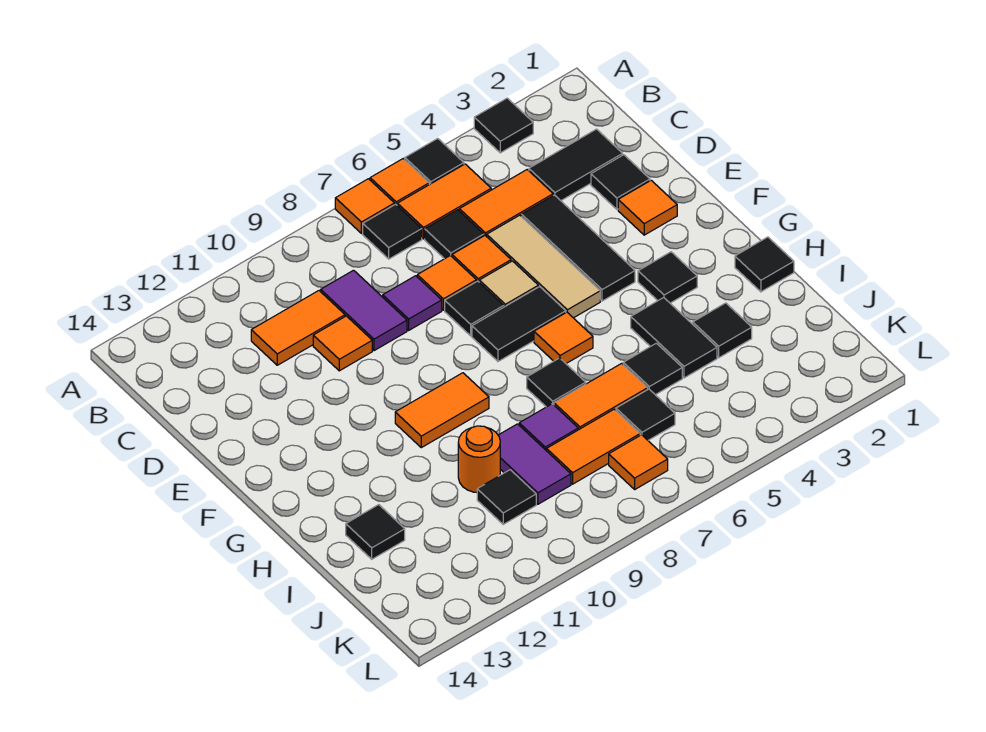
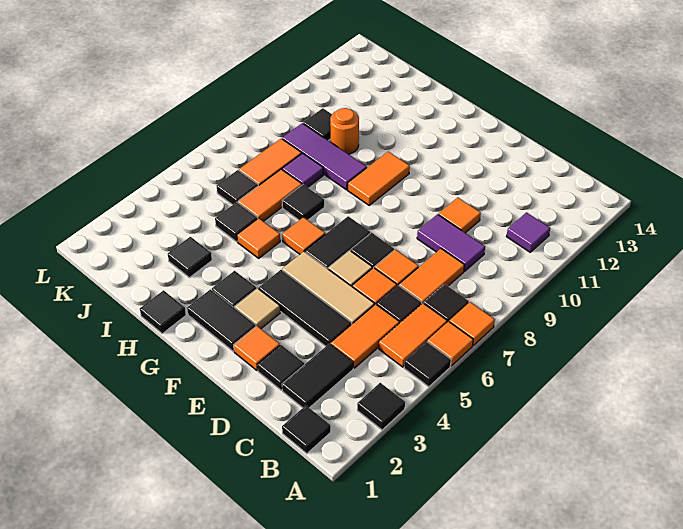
orange 1x2 tile [251,291,345,365] -> orange 1x2 tile moved to [399,249,464,303]
purple 1x1 tile [383,276,442,330] -> purple 1x1 tile moved to [507,212,550,252]
none -> tan 1x1 tile [235,288,280,329]
black 1x2 tile [631,298,717,378] -> black 1x2 tile moved to [187,289,256,351]
purple 1x2 tile [498,424,571,504] -> purple 1x3 tile [282,123,367,190]
black 1x1 tile [346,505,405,559] -> black 1x1 tile moved to [282,406,331,454]
orange 1x1 tile [609,435,668,489] -> orange 1x1 tile moved to [237,218,280,258]

